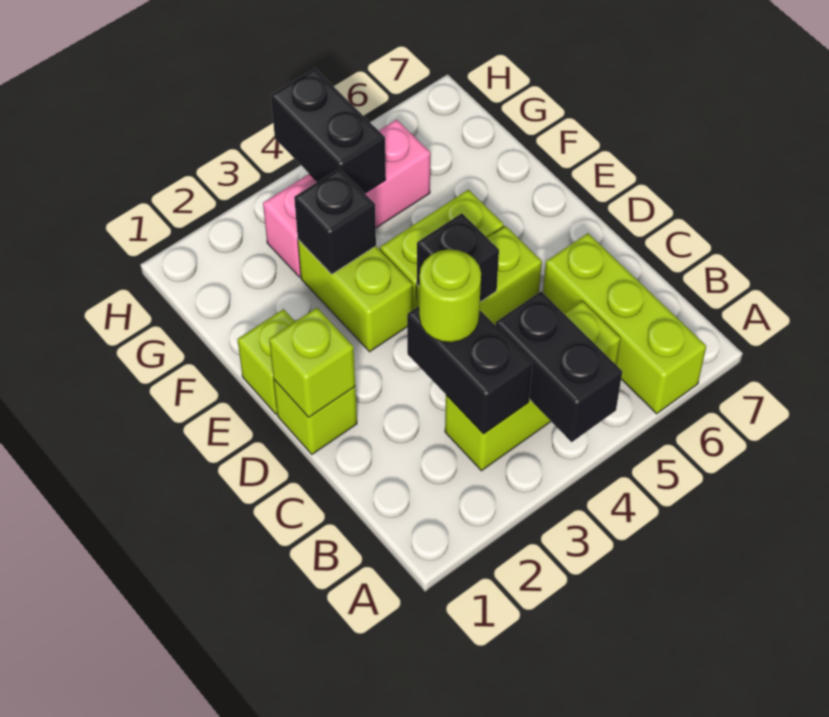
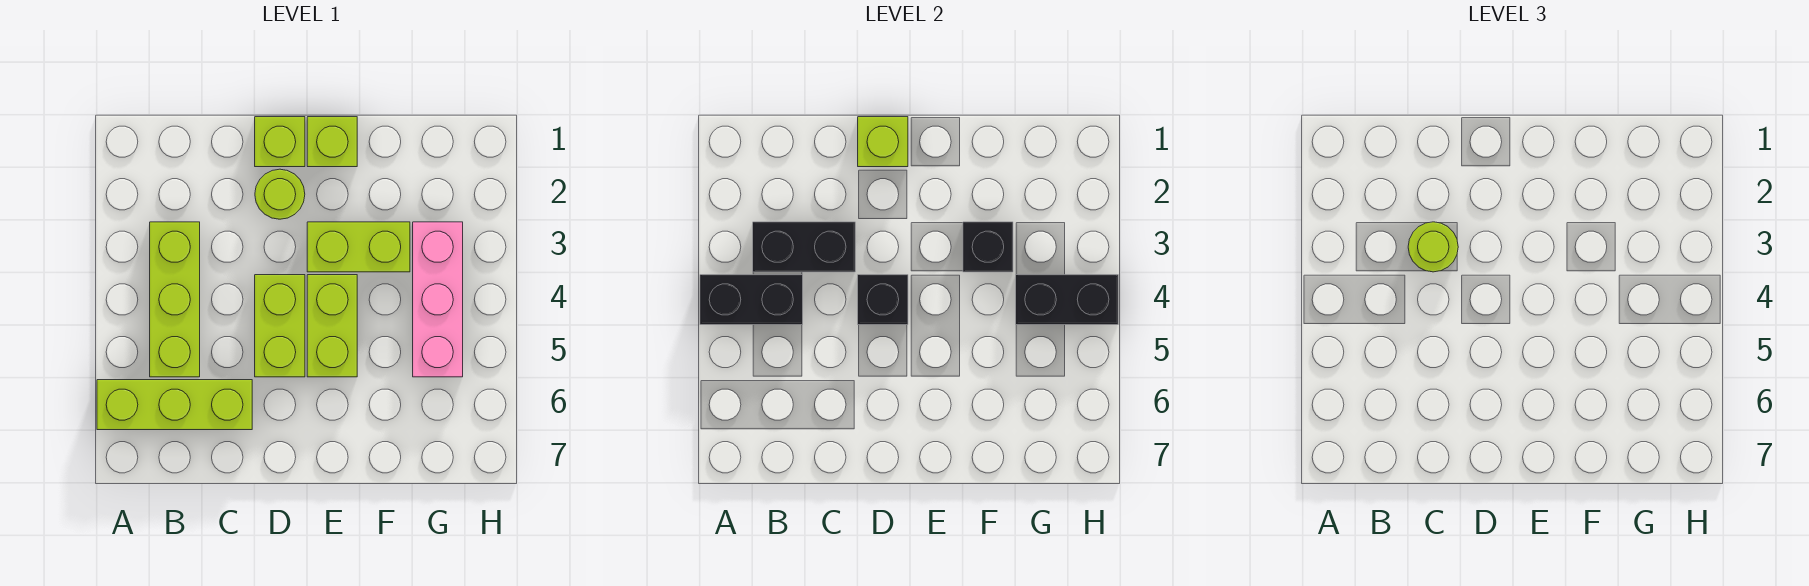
none -> lime 1x1 round brick [255,169,305,219]

